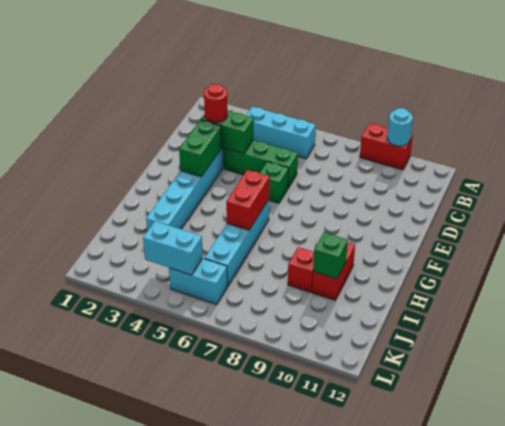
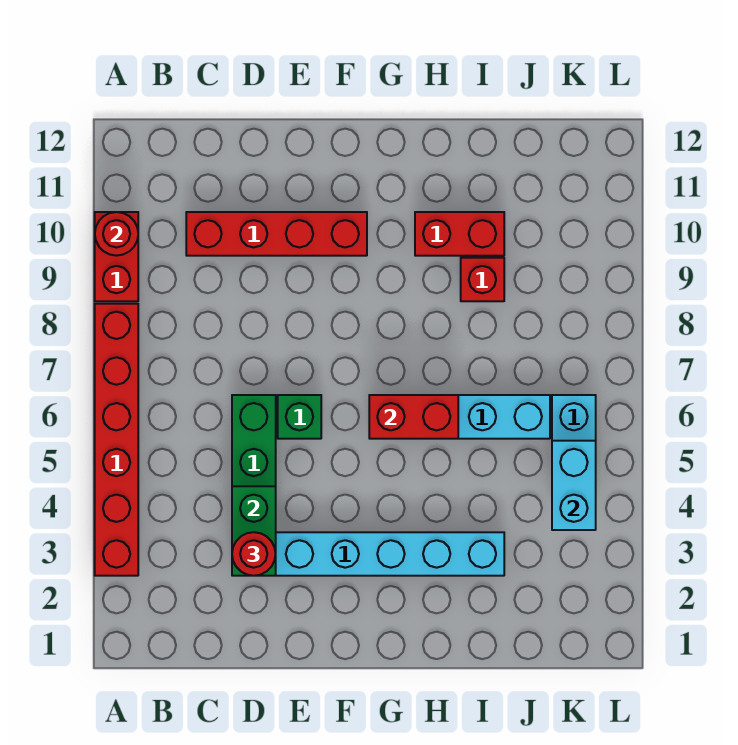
none -> red 1x6 brick [95,304,138,576]
cyan 1x1 round brick [387,108,413,146] -> red 1x1 round brick [95,212,138,256]
cyan 1x3 brick [246,107,316,159] -> none
none -> red 1x4 brick [186,212,367,256]
green 1x2 brick [179,120,222,177] -> none
green 1x1 brick [313,232,348,279] -> none

